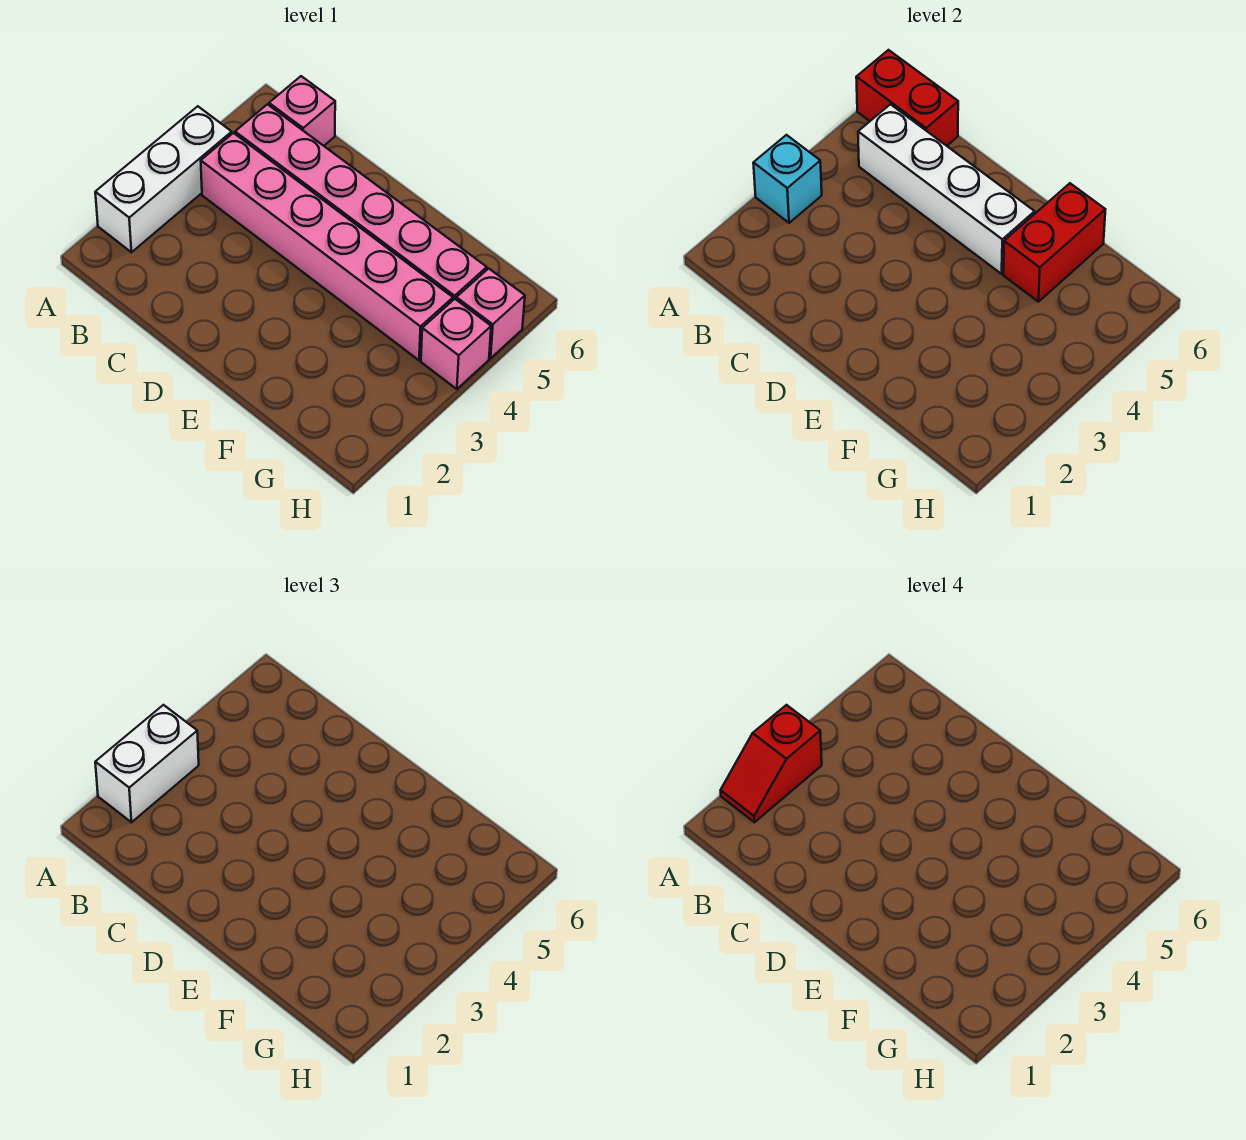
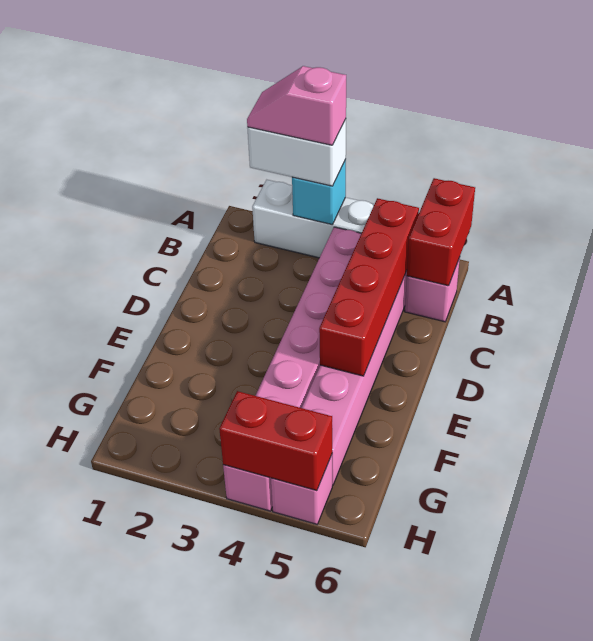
red 1x2 slope [721,705,822,822] -> pink 1x2 slope [247,66,346,145]
white 1x4 brick [858,104,1035,274] -> red 1x4 brick [319,198,419,376]
red 1x2 brick [1003,183,1105,302] -> red 1x2 brick moved to [219,391,332,491]

